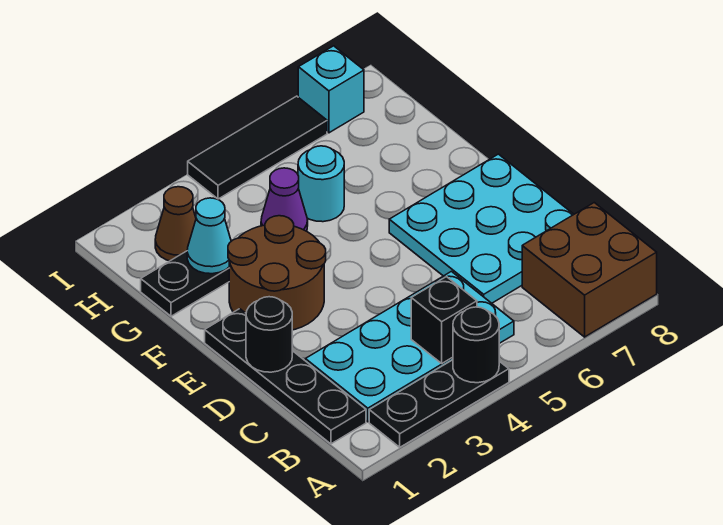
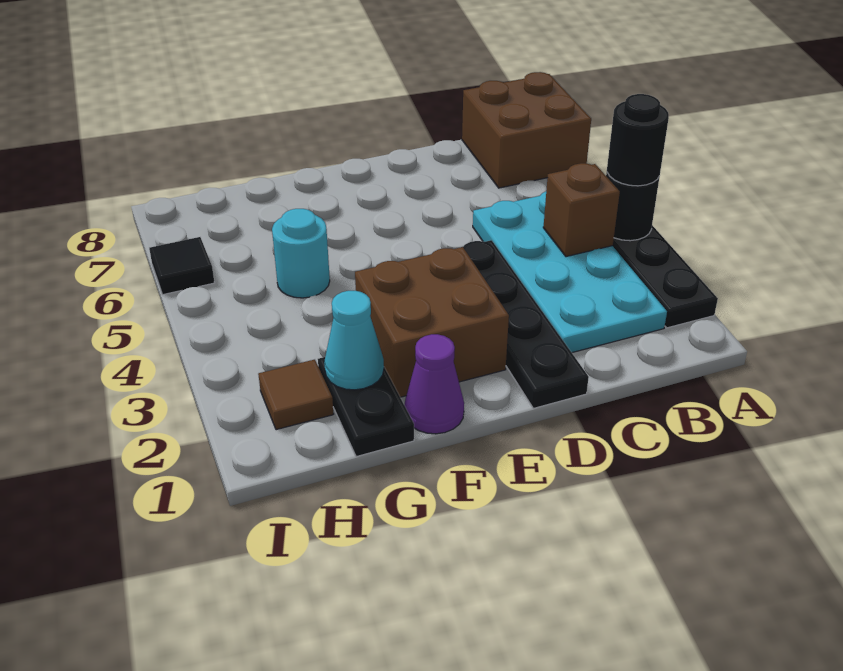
black 1x4 plate [205,309,366,444] -> black 1x4 plate turned to [455,240,589,408]
black 1x1 brick [411,277,477,363] -> brown 1x1 brick [543,163,620,257]
cyan 3x3 plate [389,154,574,303] -> none
black 1x1 round brick [246,297,292,372] -> black 1x1 round brick moved to [607,94,669,186]
brown 2x2 round brick [228,216,326,330] -> brown 2x2 brick [355,247,509,397]
purple 1x1 cone [261,168,308,231] -> purple 1x1 cone moved to [404,334,464,434]
brown 1x1 cone [155,187,196,261] -> brown 1x1 tile [258,360,334,430]
black 1x3 tile [188,96,327,199] -> black 1x1 tile [149,237,215,295]
cyan 1x1 brick [298,46,364,133] -> none

